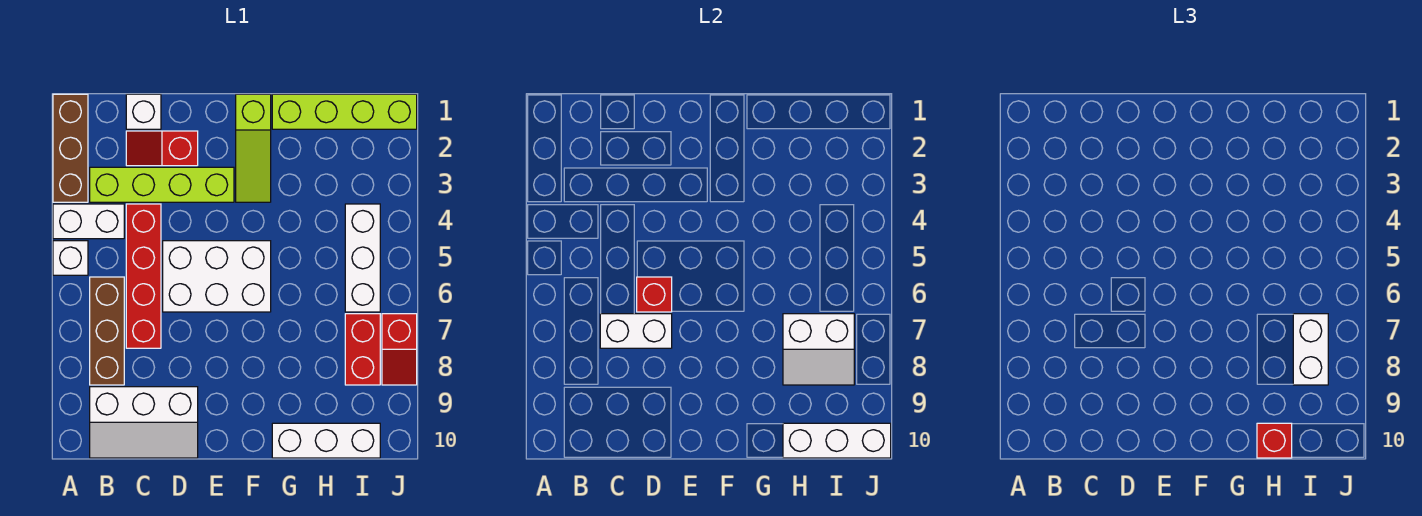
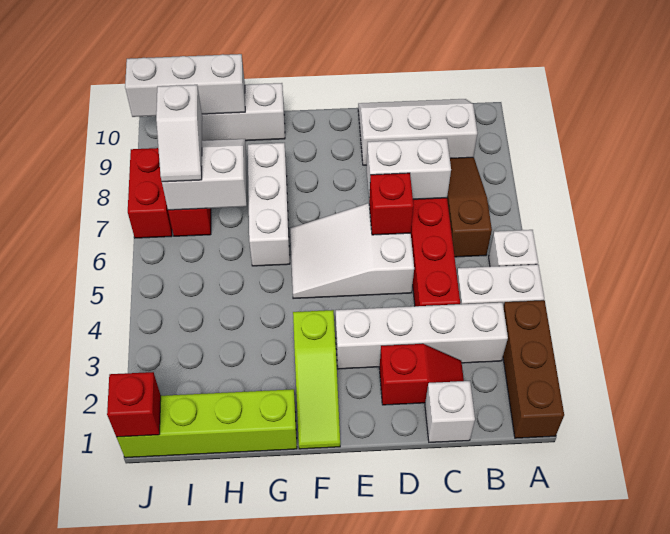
lime 1x4 brick [90,167,234,202] -> white 1x4 brick [336,302,508,369]
brown 1x3 brick [90,277,124,385] -> brown 1x3 slope [447,157,492,257]
white 2x3 brick [163,241,271,312] -> white 2x3 slope [290,203,414,299]
lime 1x3 slope [236,94,271,202] -> lime 1x3 slope turned to [293,310,340,449]
red 1x1 brick [1257,423,1292,458] -> red 1x1 brick moved to [107,372,161,437]
white 1x3 brick [345,204,380,312] -> white 1x3 brick moved to [248,143,290,266]
white 1x2 brick [1293,314,1328,385] -> white 1x2 slope [156,85,202,182]
red 1x2 slope [382,314,417,385] -> red 1x2 brick [128,148,172,238]

